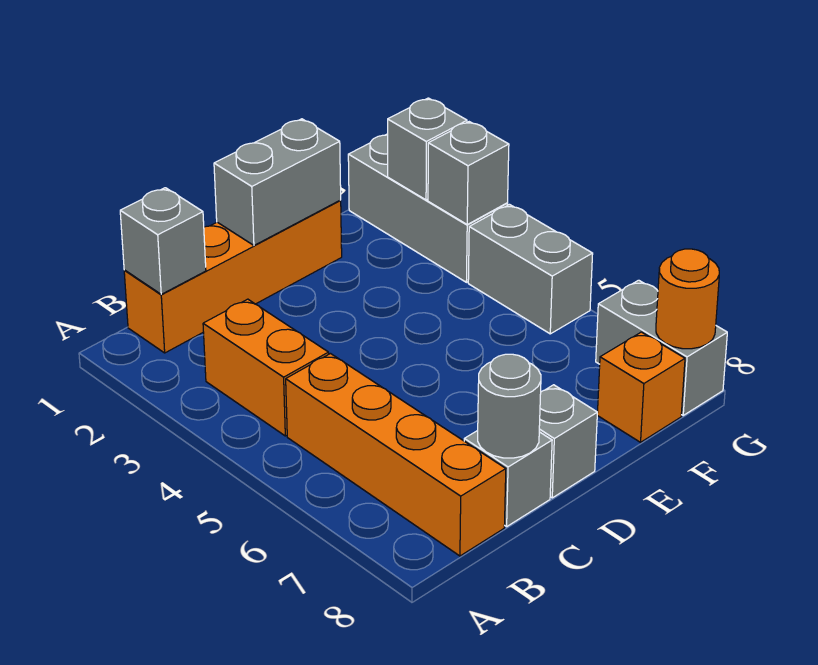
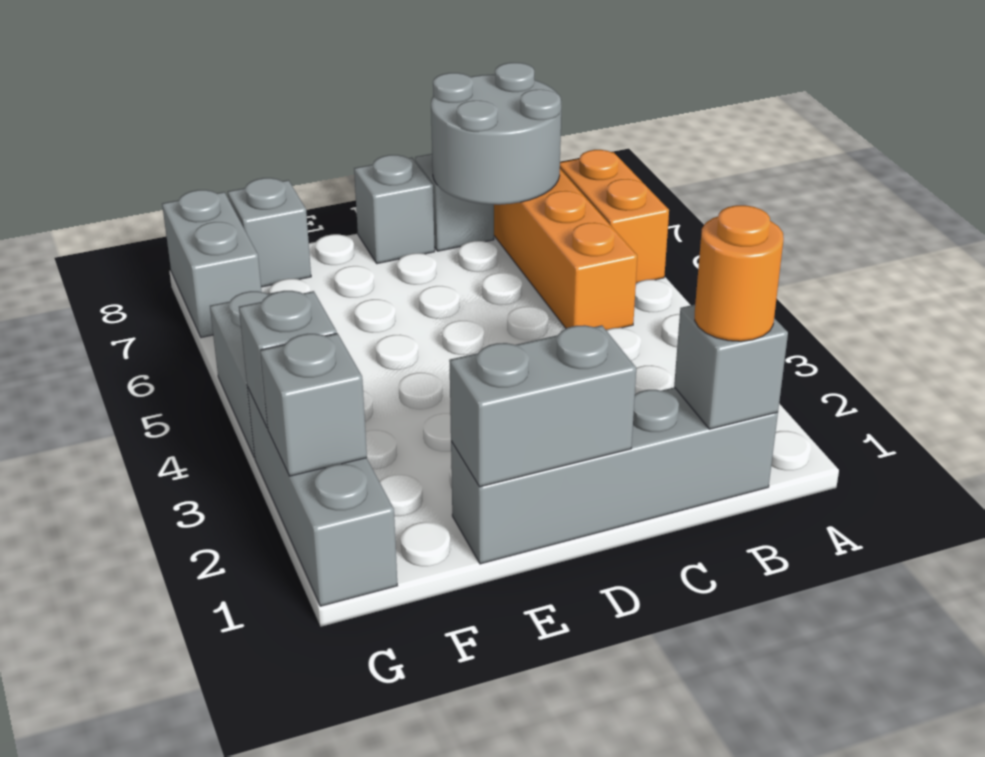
orange 1x4 brick [124,201,342,353] -> grey 1x4 brick [451,387,778,564]
orange 1x2 brick [203,299,329,436] -> orange 1x2 brick moved to [560,150,669,283]
grey 1x1 round brick [478,354,541,458] -> grey 2x2 round brick [431,63,561,205]
orange 1x1 brick [597,332,685,442] -> grey 1x1 brick [228,178,311,287]
orange 1x1 round brick [656,249,719,349] -> orange 1x1 round brick moved to [695,205,784,341]

